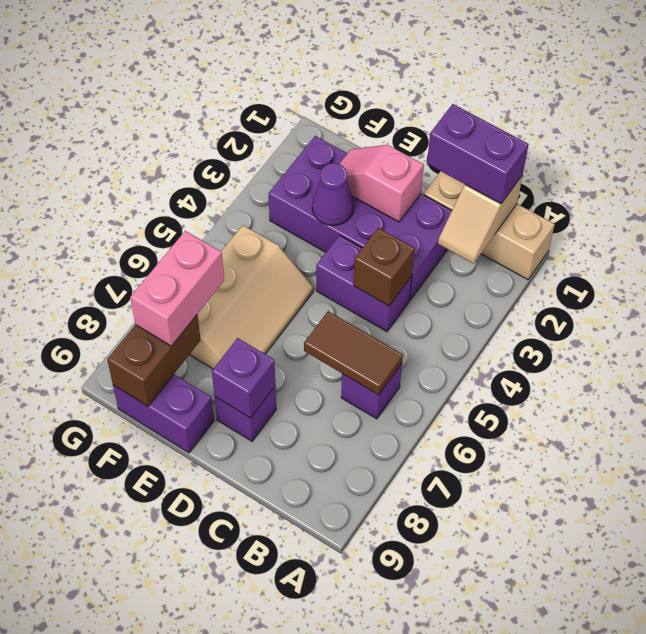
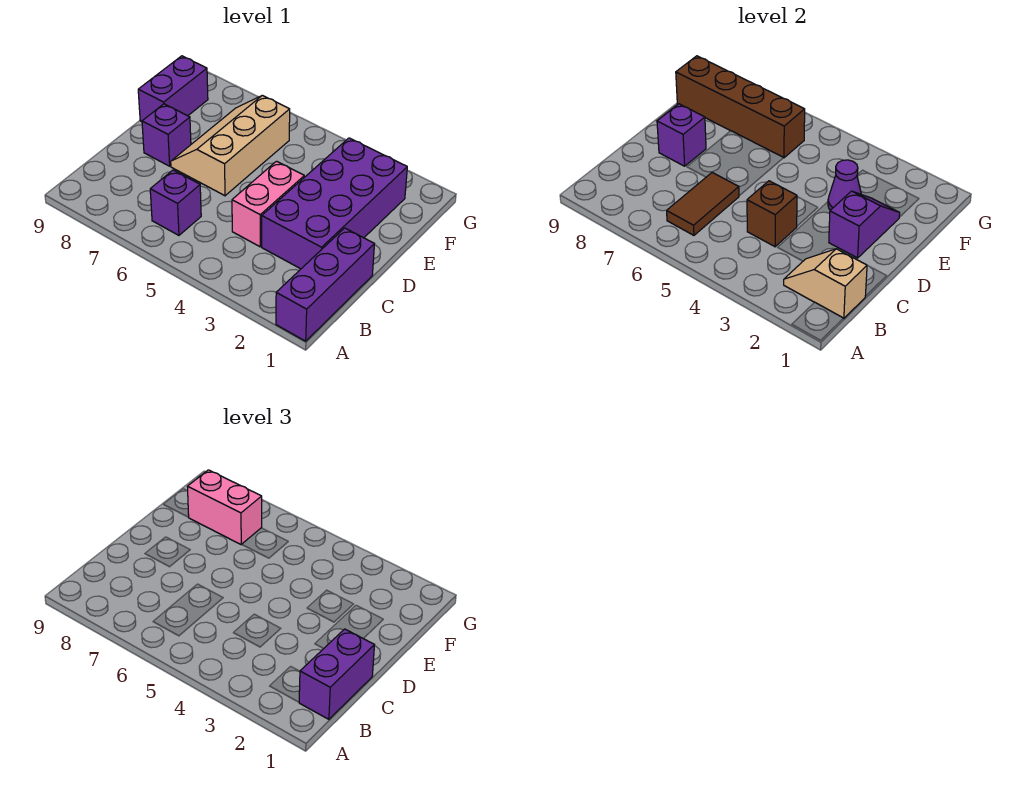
tan 1x3 brick [424,171,555,280] -> purple 1x3 brick [276,228,374,341]
purple 1x2 brick [316,235,412,332] -> pink 1x2 brick [232,161,304,247]
pink 1x2 slope [340,145,424,222] -> purple 1x2 slope [829,191,900,258]
tan 2x3 slope [189,225,314,369] -> tan 2x3 slope turned to [171,95,290,196]
brown 1x2 brick [107,314,201,406] -> brown 1x4 brick [676,56,805,158]

